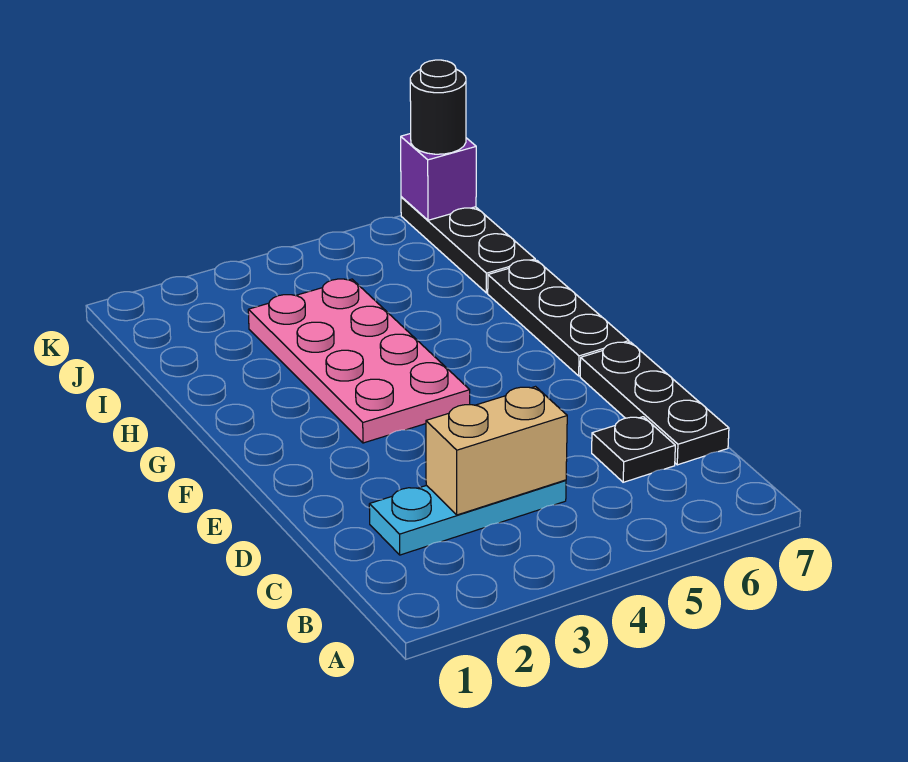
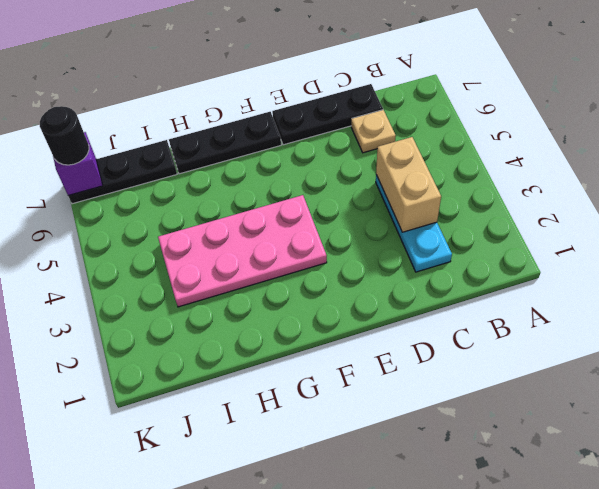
black 1x1 plate [592,417,675,482] -> tan 1x1 plate [351,110,396,153]

